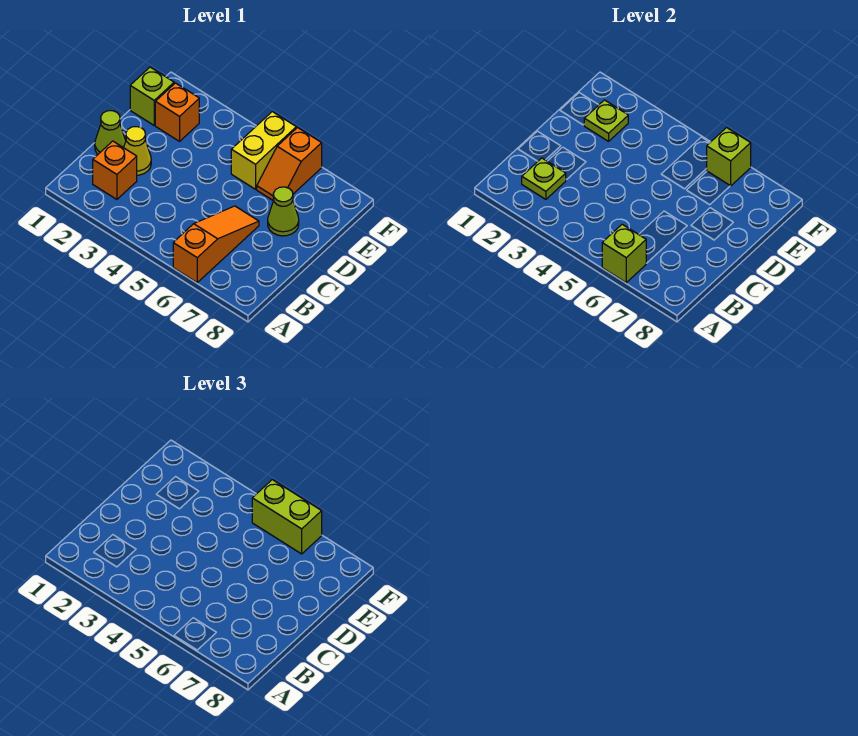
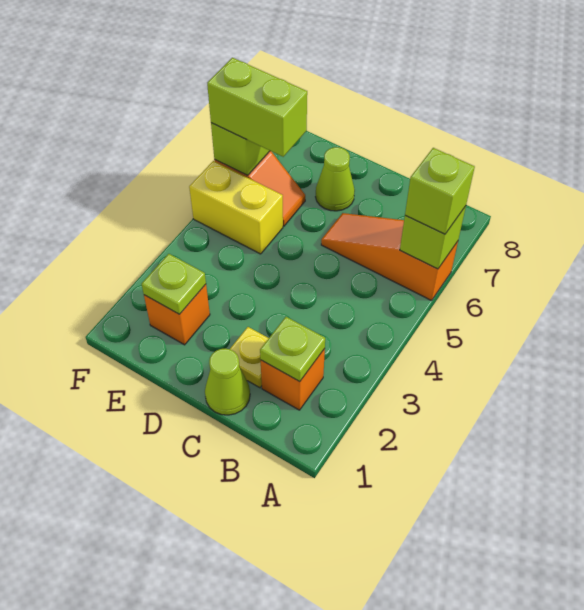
yellow 1x1 cone [124,127,151,175] -> yellow 1x1 plate [230,327,269,388]
lime 1x1 brick [130,67,174,125] -> lime 1x1 brick moved to [405,148,475,234]
lime 1x2 brick [252,480,322,554] -> lime 1x2 brick turned to [207,58,307,157]

